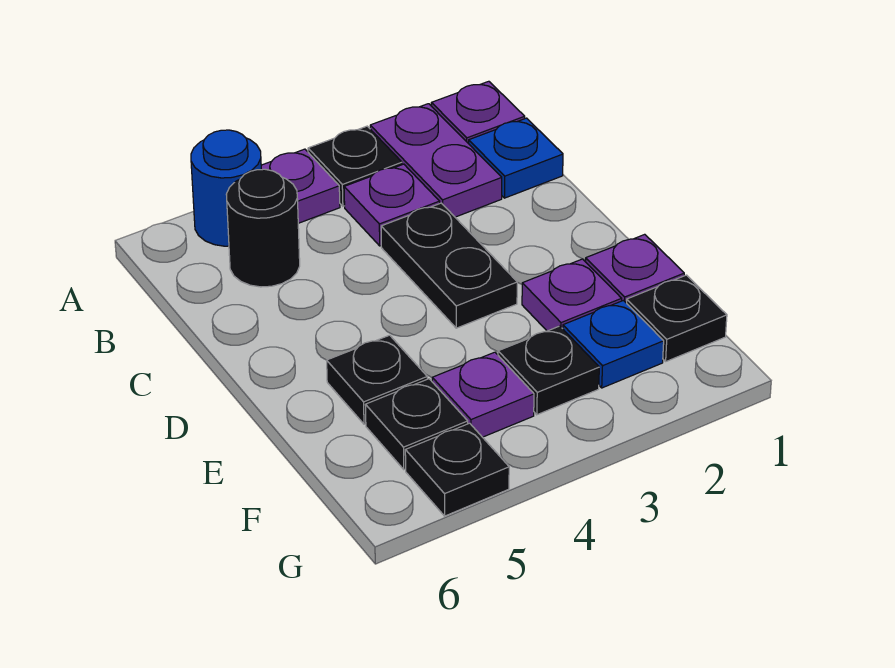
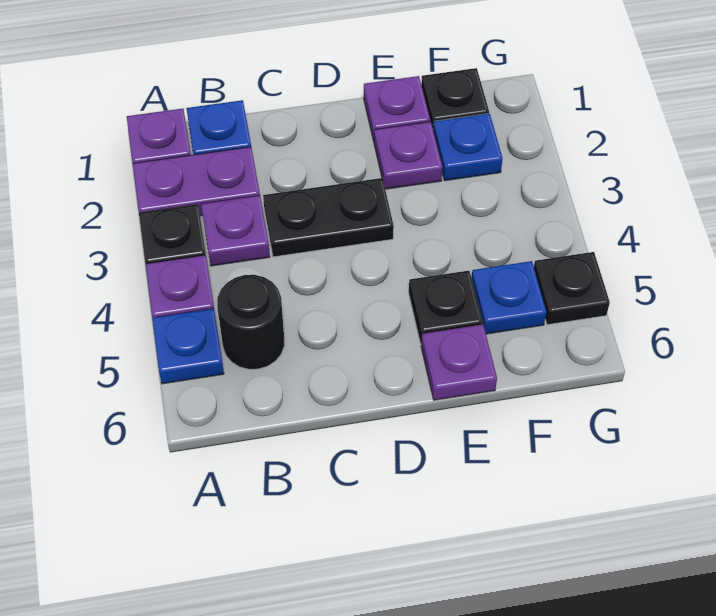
blue 1x1 round brick [191,130,261,246] -> blue 1x1 plate [152,309,224,384]
black 1x1 plate [498,326,599,415] -> none
purple 1x1 plate [432,352,534,437] -> purple 1x1 plate moved to [421,324,497,400]
black 1x1 plate [366,379,468,469] -> blue 1x1 plate [471,261,546,334]

